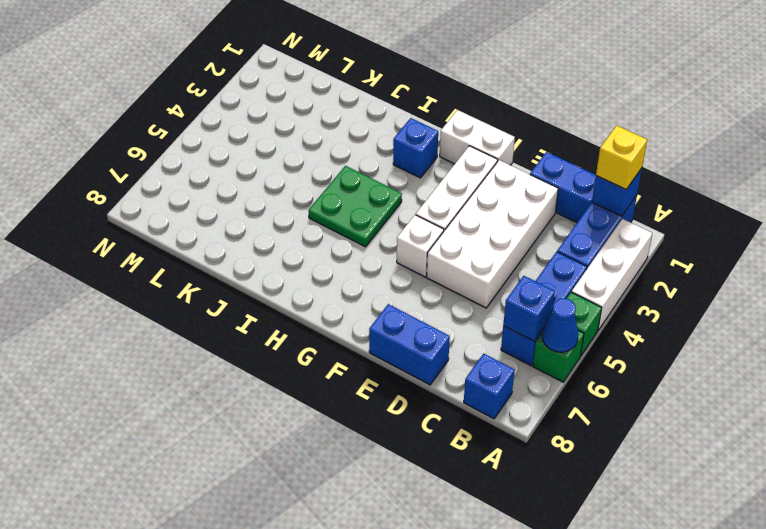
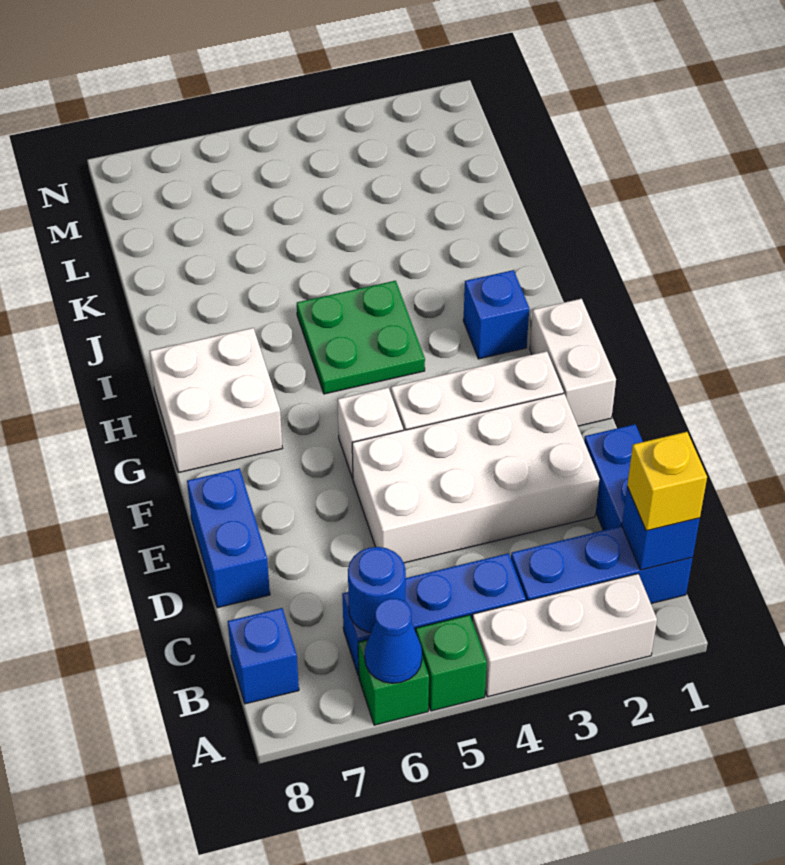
blue 1x1 brick [503,276,555,341] -> blue 1x1 round brick [348,547,406,633]
none -> white 2x2 brick [150,328,282,473]

